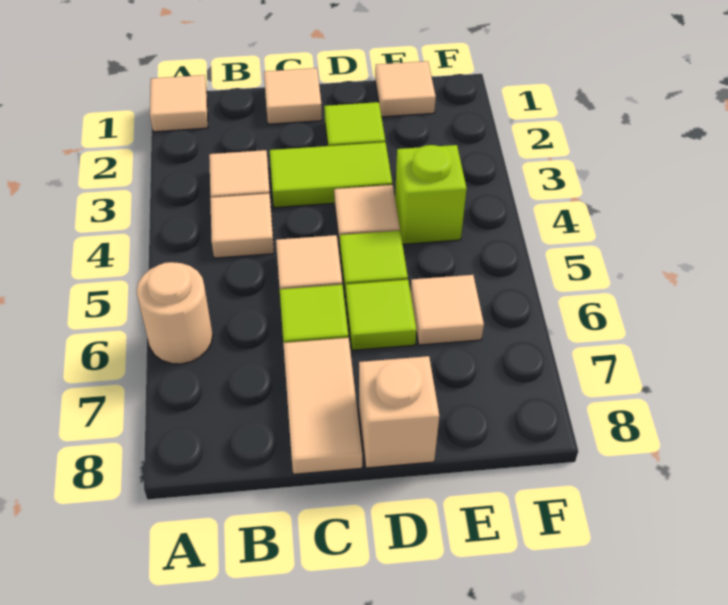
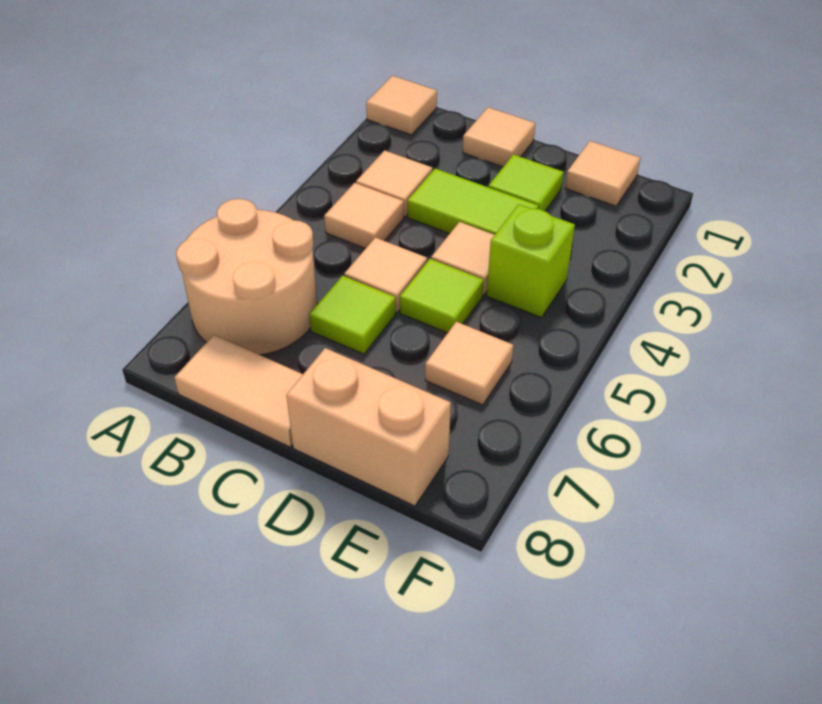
tan 1x1 round brick [137,262,213,364] -> tan 2x2 round brick [176,199,317,355]
tan 1x2 tile [283,338,362,474] -> tan 1x2 tile turned to [174,335,303,447]
lime 1x1 tile [346,280,416,350] -> none
tan 1x1 brick [359,356,439,468] -> tan 1x2 brick [286,348,451,506]

